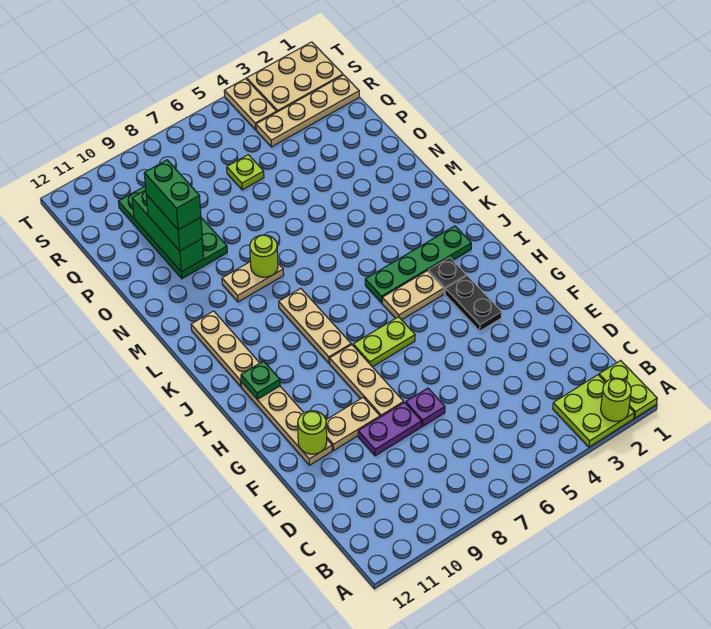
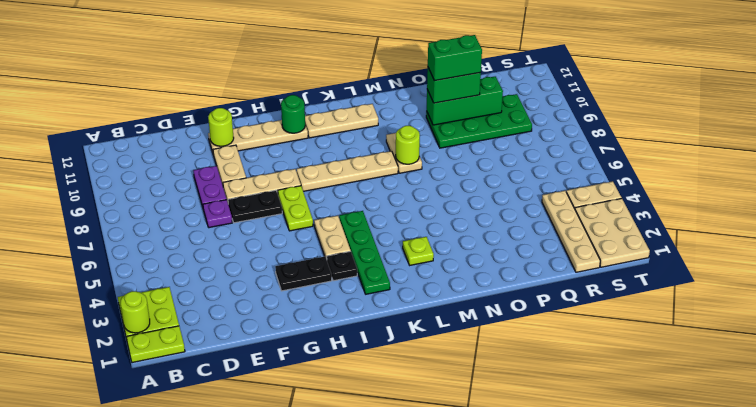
none -> black 1x2 plate [228,190,282,223]
tan 1x3 plate [279,289,351,363] -> tan 1x4 plate [297,151,398,191]
green 1x1 plate [241,361,280,399] -> green 1x1 round brick [281,95,305,133]
lime 1x1 plate [227,155,264,190] -> lime 1x1 plate moved to [403,237,434,265]

